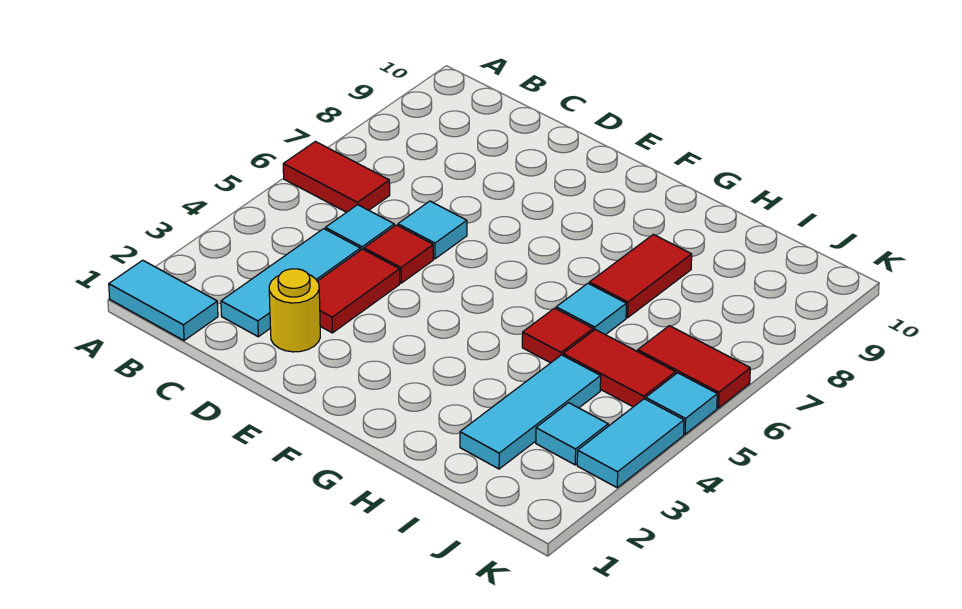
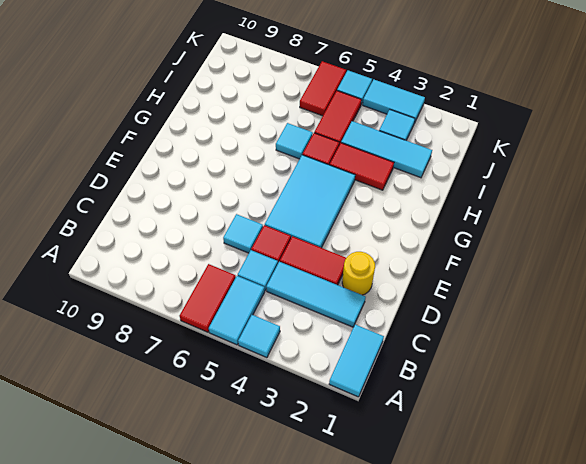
none -> cyan 1x1 tile [238,315,280,358]
none -> cyan 1x2 tile [209,276,265,345]
none -> cyan 2x3 tile [265,155,355,248]
red 1x2 tile [589,234,692,318] -> red 1x2 tile moved to [330,143,394,190]

